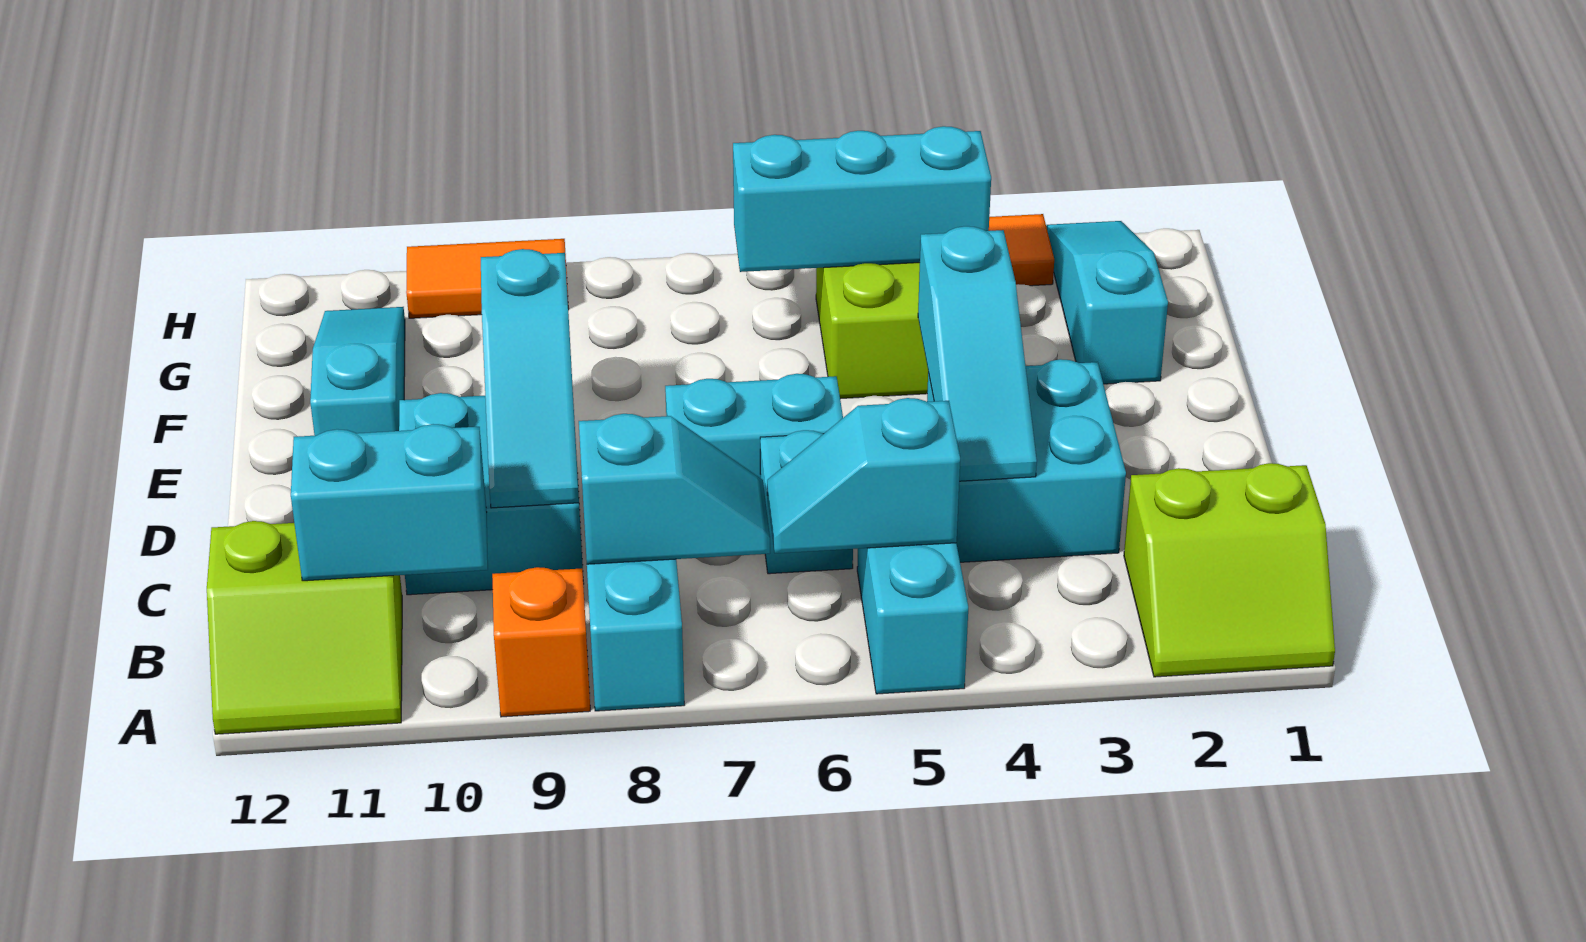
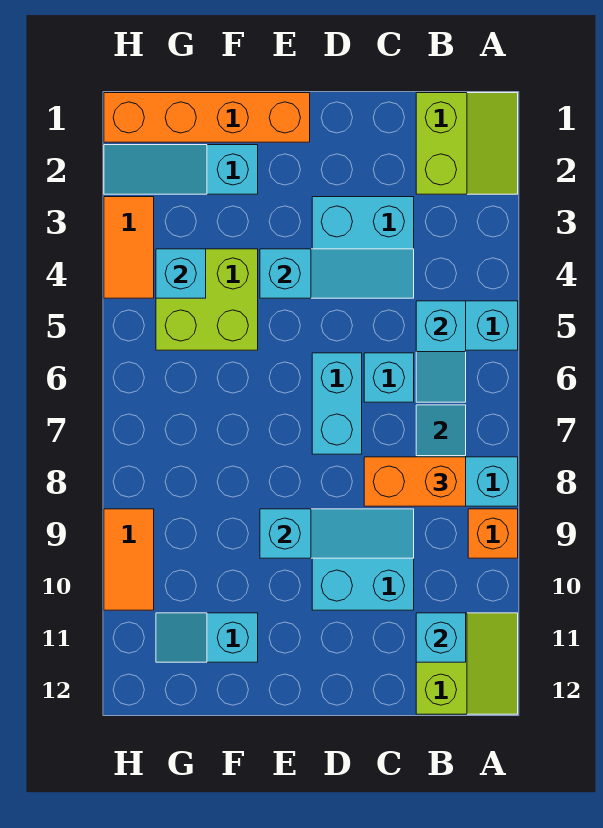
none -> orange 1x2 brick [364,457,466,506]
cyan 1x2 brick [291,424,488,581] -> cyan 1x1 brick [416,613,466,662]
none -> orange 1x4 brick [104,93,310,142]
cyan 1x3 slope [310,307,405,436] -> cyan 1x2 slope [156,613,258,662]
cyan 1x3 brick [733,126,991,272] -> cyan 1x1 brick [156,249,206,298]

